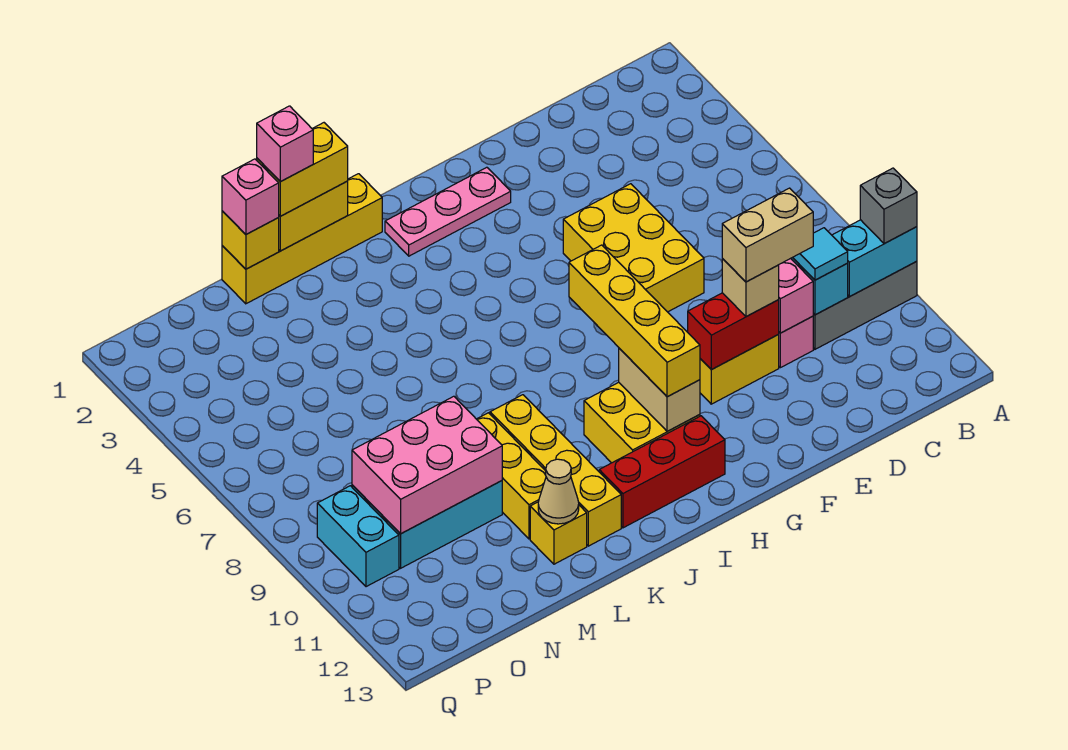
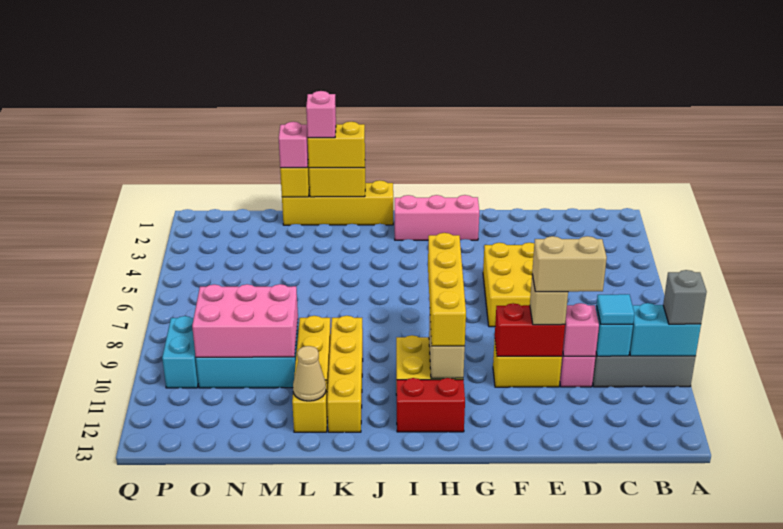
pink 1x3 plate [385,167,511,256] -> pink 1x3 brick [395,195,479,240]
red 1x3 brick [599,416,725,528] -> red 1x2 brick [397,378,465,432]

